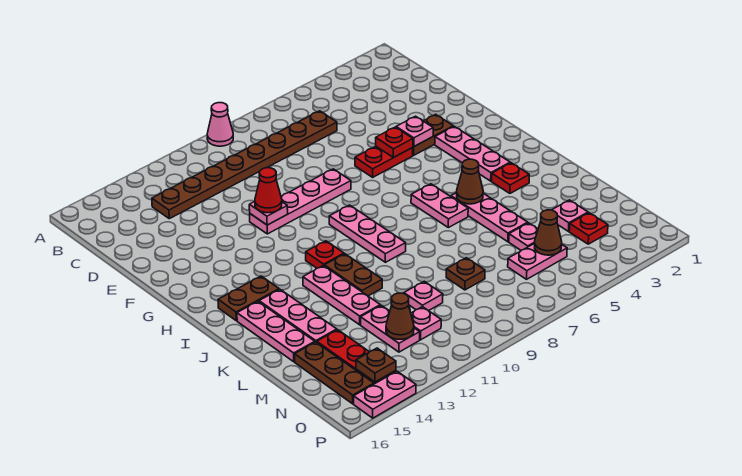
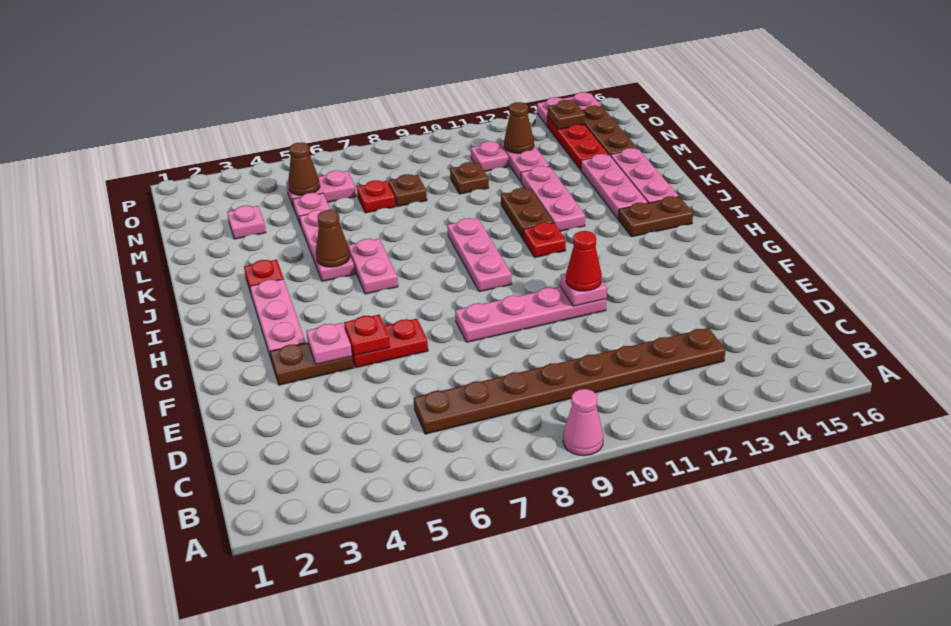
pink 1x1 plate [404,281,443,311] -> brown 1x1 plate [450,162,489,194]
red 1x1 plate [569,213,608,244] -> red 1x1 plate moved to [357,180,395,213]

